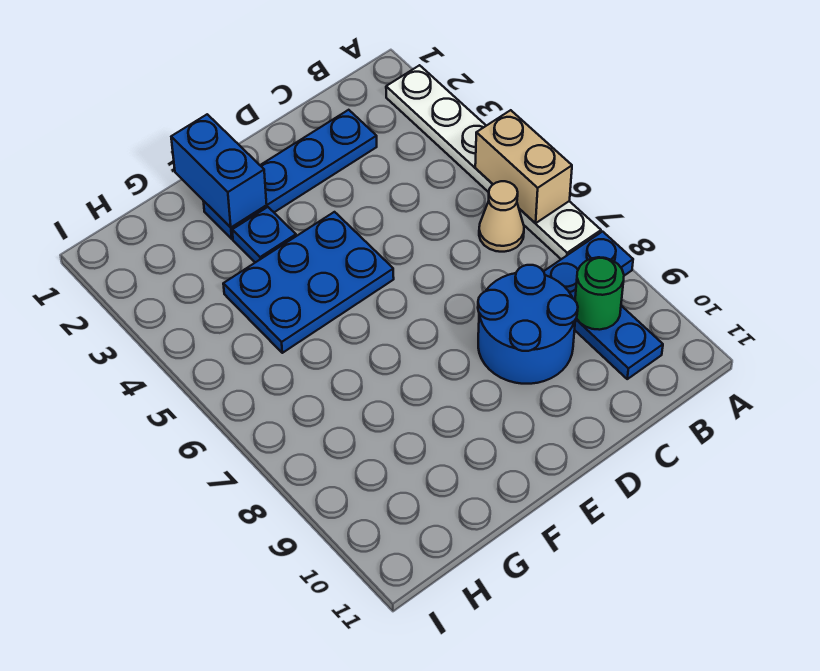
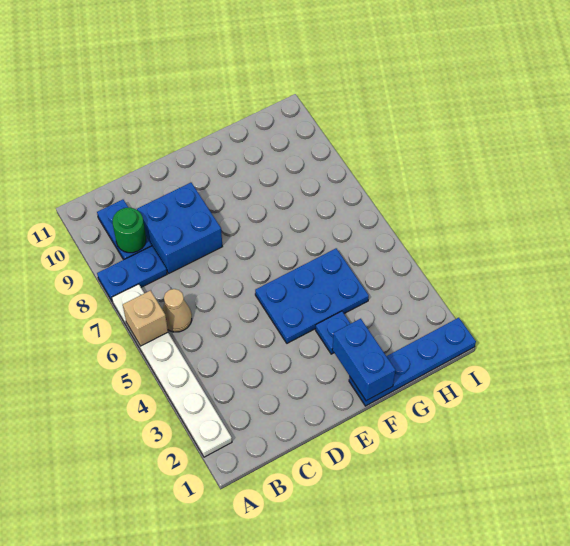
tan 1x2 brick [475,110,572,223] -> tan 1x1 brick [123,291,168,346]
blue 1x4 plate [203,110,377,239] -> blue 1x4 plate moved to [349,318,476,406]
blue 2x2 round brick [478,265,578,384] -> blue 2x2 brick [137,183,222,274]

